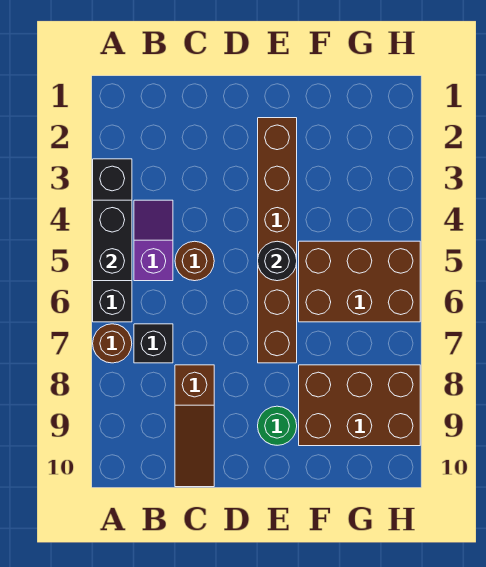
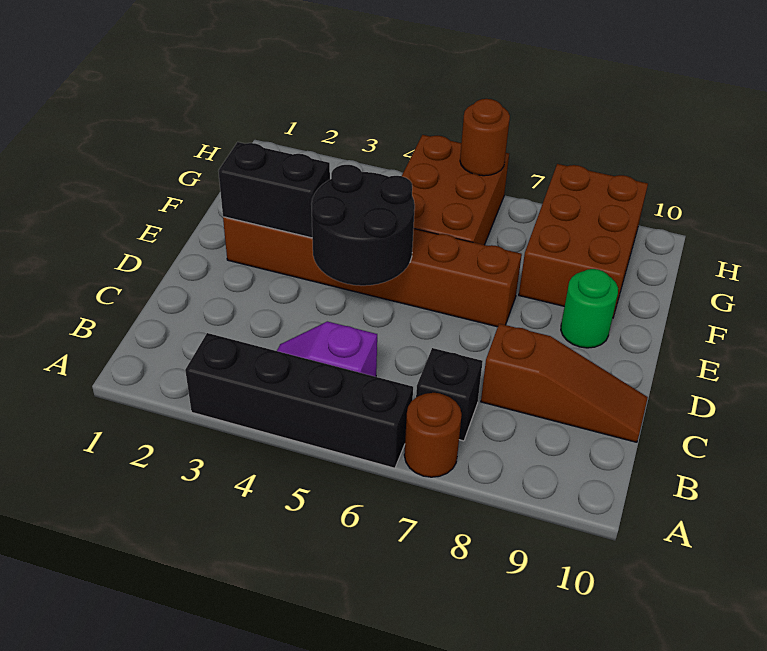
black 1x2 brick [93,200,132,281] -> black 1x2 brick moved to [218,142,330,238]
brown 1x1 round brick [175,241,214,281] -> brown 1x1 round brick moved to [460,99,510,176]
black 1x1 round brick [258,241,297,281] -> black 2x2 round brick [311,165,415,286]

